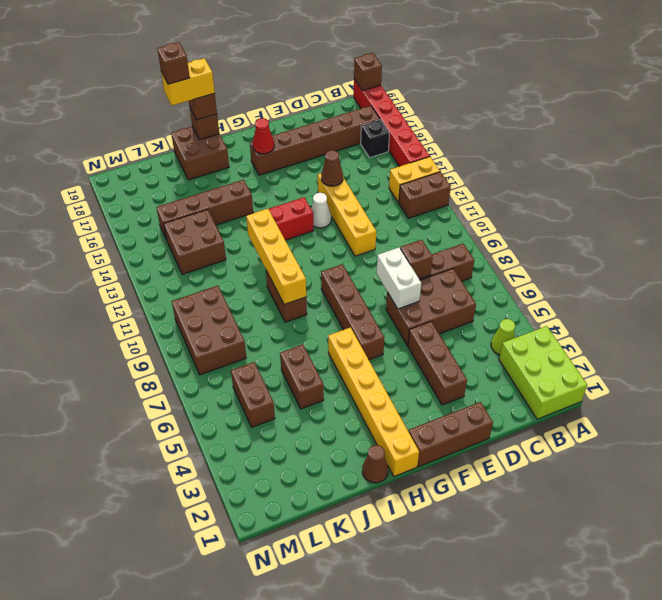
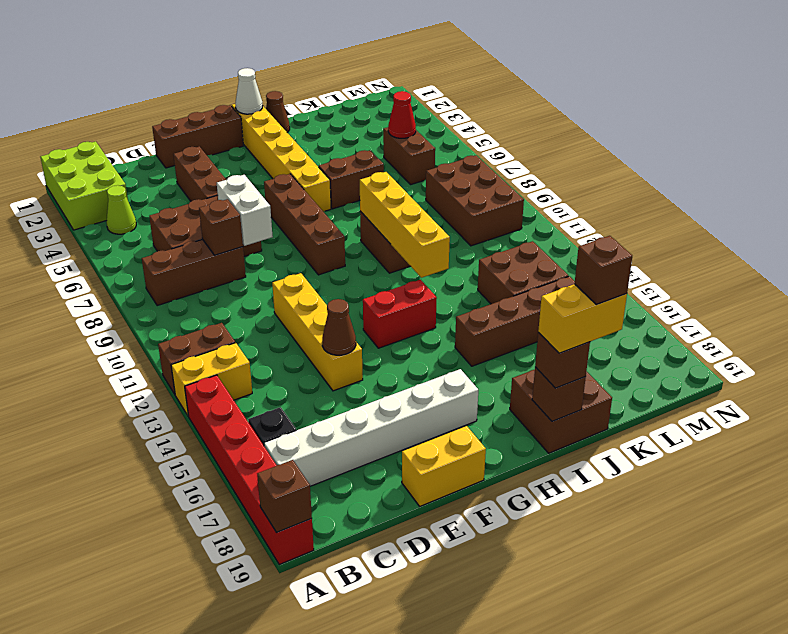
brown 1x6 brick [250,106,380,175] -> white 1x6 brick [264,369,478,486]
none -> yellow 1x2 brick [402,426,486,506]
white 1x1 cone [311,193,331,228] -> white 1x1 cone moved to [235,68,263,114]
red 1x1 cone [253,118,274,154] -> red 1x1 cone moved to [388,91,416,138]
brown 1x2 brick [280,345,324,409] -> brown 1x2 brick turned to [319,150,384,209]

